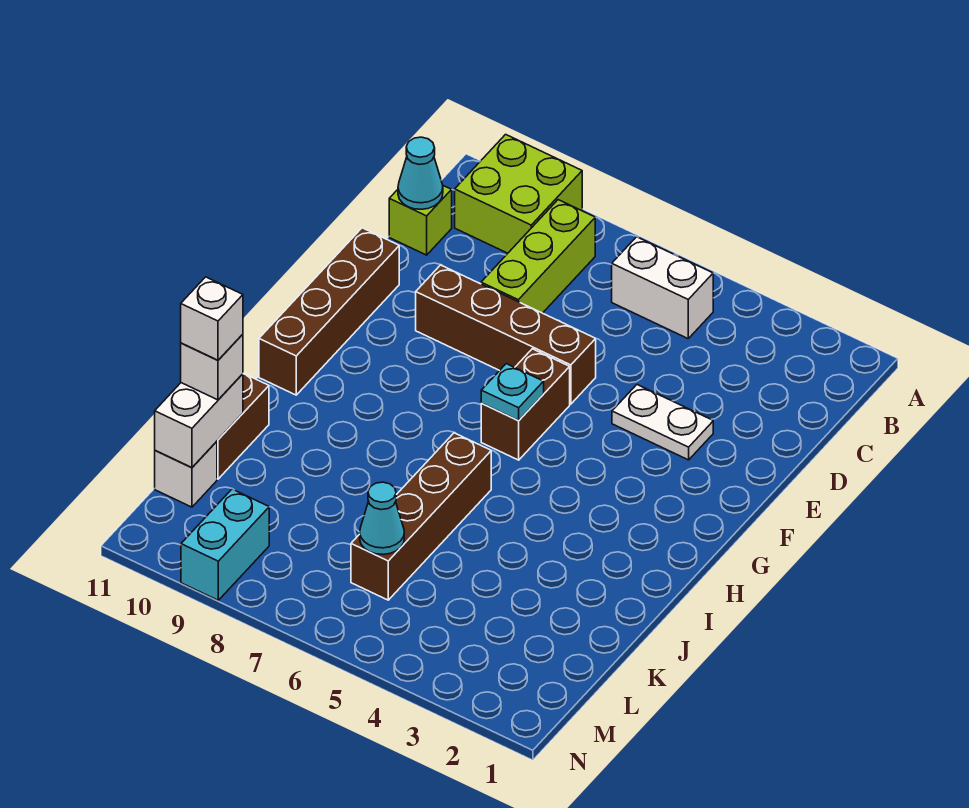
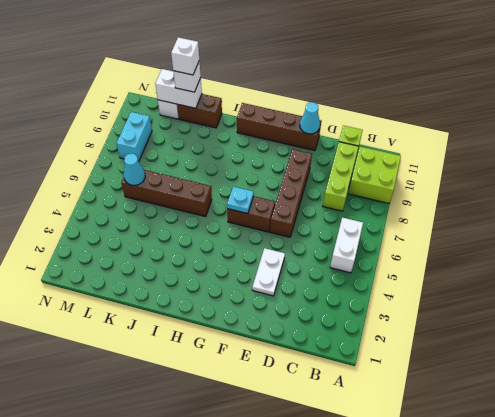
lime 1x3 brick [481,200,595,313] -> lime 1x3 brick turned to [323,142,359,211]
cyan 1x1 cone [398,137,443,209] -> cyan 1x1 cone moved to [300,102,320,134]
cyan 1x2 brick [181,489,269,600] -> cyan 1x2 brick turned to [116,112,152,162]

